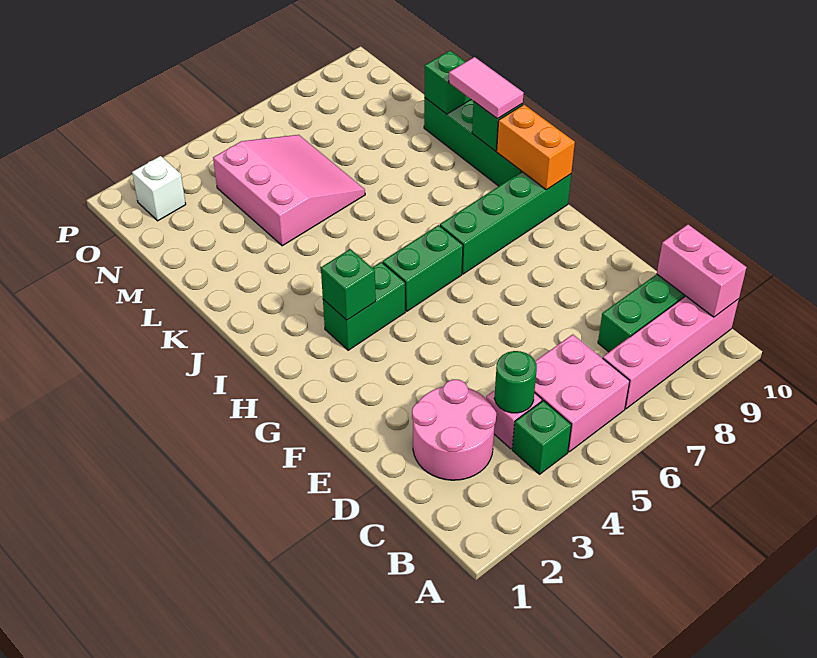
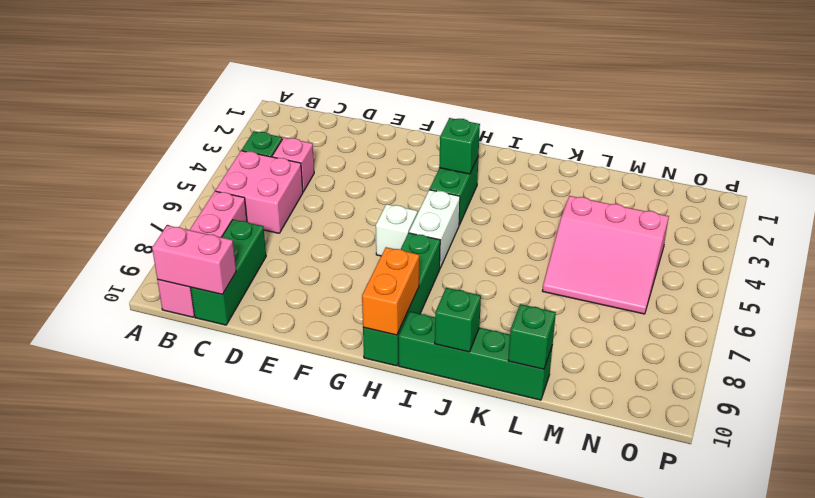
pink 2x2 round brick [412,380,496,480] -> none
green 1x1 round brick [494,351,537,413] -> none
green 1x2 brick [383,225,463,311] -> white 1x2 brick [409,190,460,268]
orange 1x2 brick [497,105,575,190] -> orange 1x2 brick turned to [362,247,419,335]
pink 1x2 tile [449,57,524,119] -> none
white 1x1 brick [132,156,186,221] -> white 1x1 brick moved to [376,204,417,256]

